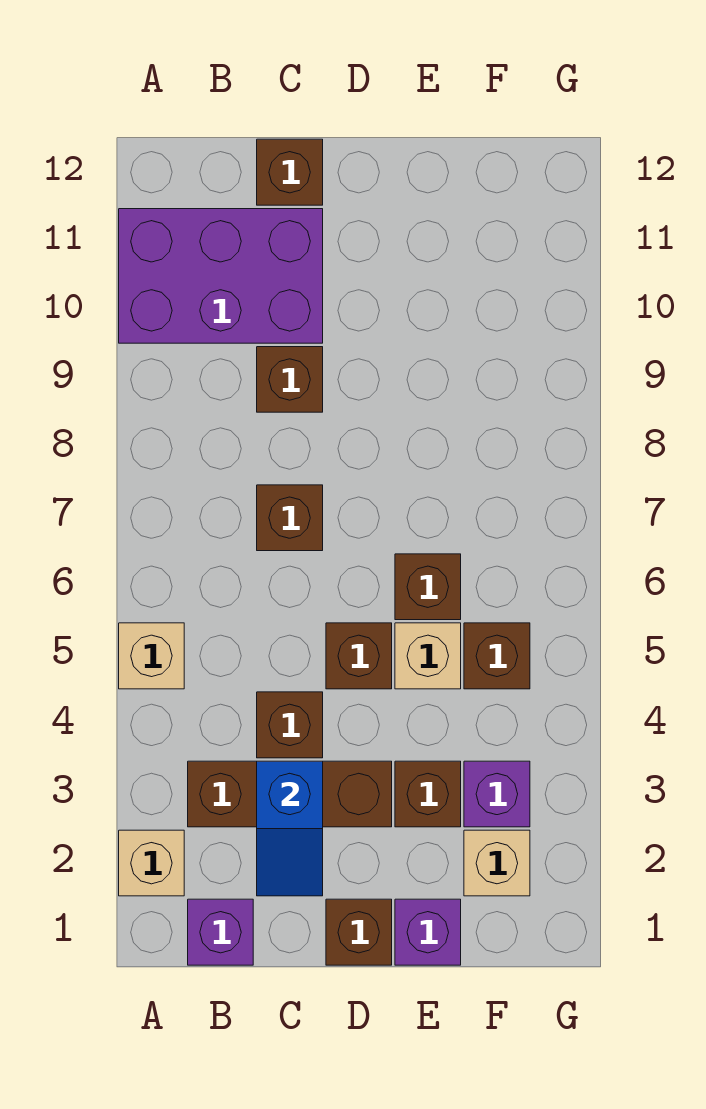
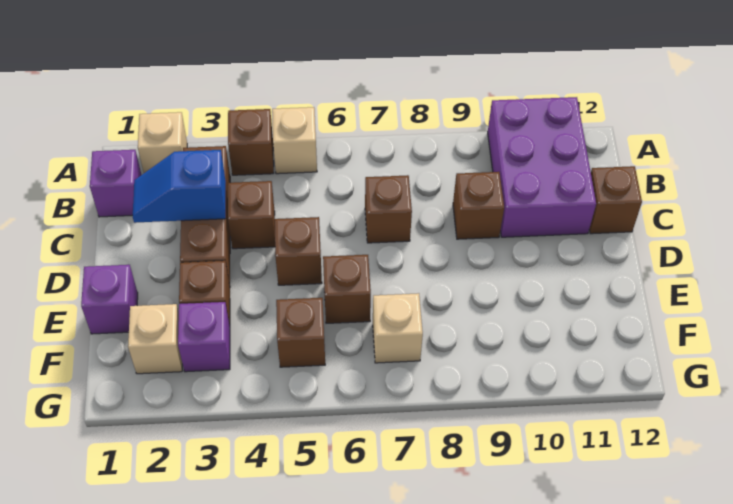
brown 1x1 brick [326,899,392,965] -> brown 1x1 brick moved to [228,109,274,175]
tan 1x1 brick [395,623,461,689] -> tan 1x1 brick moved to [373,293,423,363]

